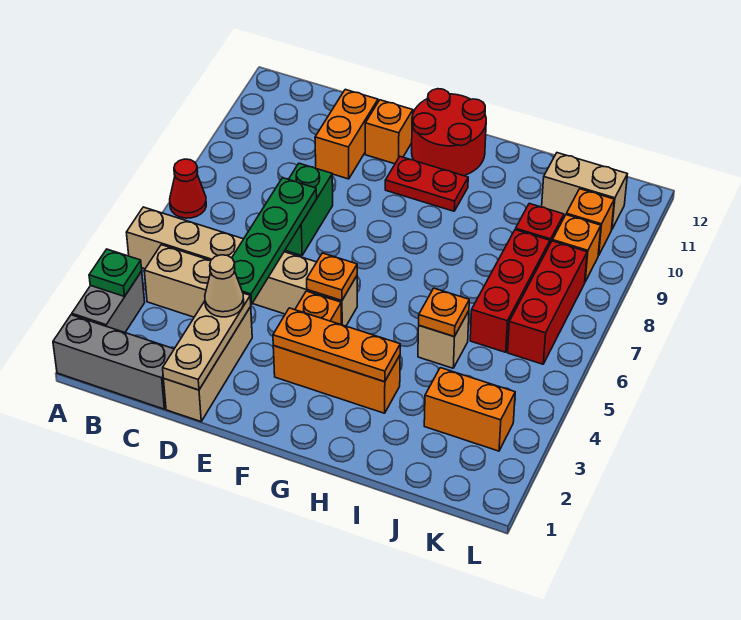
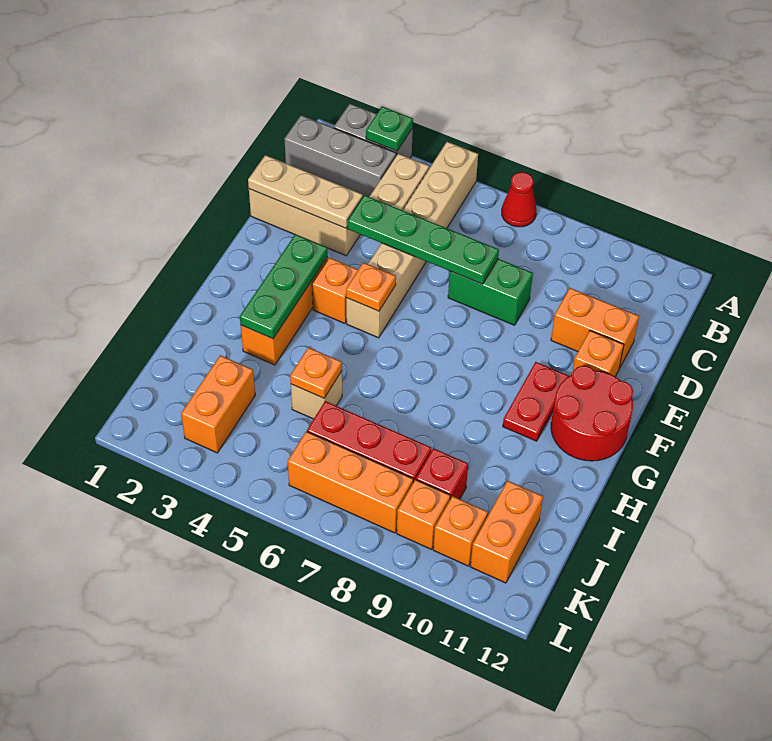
grey 1x3 brick [53,315,174,409] -> grey 1x3 brick turned to [284,115,396,197]
tan 1x1 cone [205,255,244,317] -> none
orange 1x3 plate [273,308,400,382] -> green 1x3 plate [240,234,328,339]
tan 1x2 brick [542,153,627,229] -> orange 1x2 brick [470,481,543,583]
red 1x3 brick [508,241,587,364] -> orange 1x3 brick [288,432,413,533]

